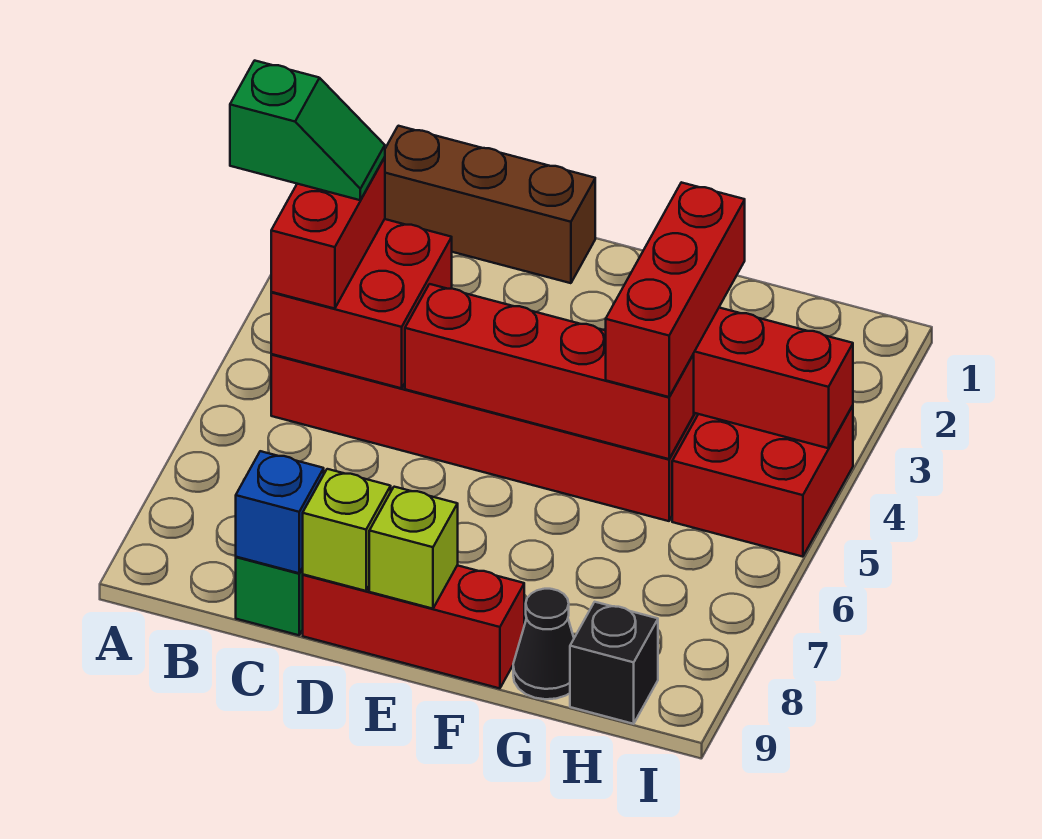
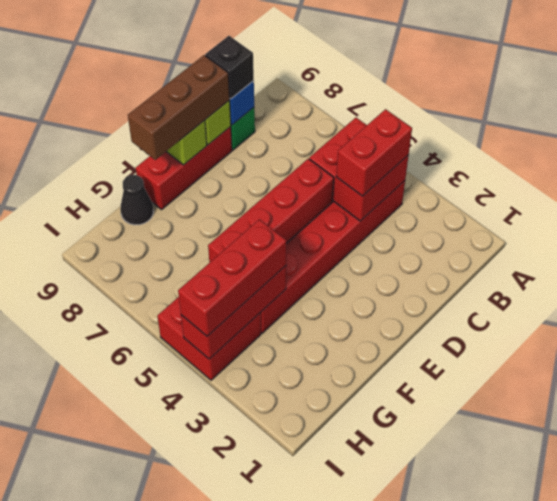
green 1x2 slope [230,61,385,200] -> none
brown 1x3 brick [385,126,595,283] -> brown 1x3 brick moved to [128,55,230,160]
red 1x2 brick [271,157,385,309] -> red 1x2 brick turned to [336,109,412,196]
red 1x3 brick [606,182,745,397] -> red 1x3 brick turned to [178,219,286,336]
black 1x1 brick [570,602,658,724] -> black 1x1 brick moved to [205,36,254,99]

